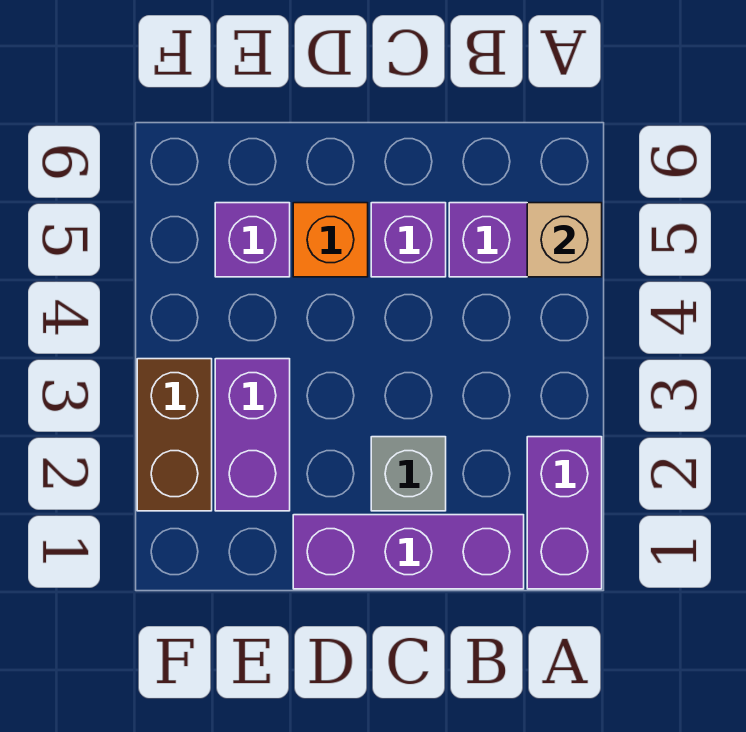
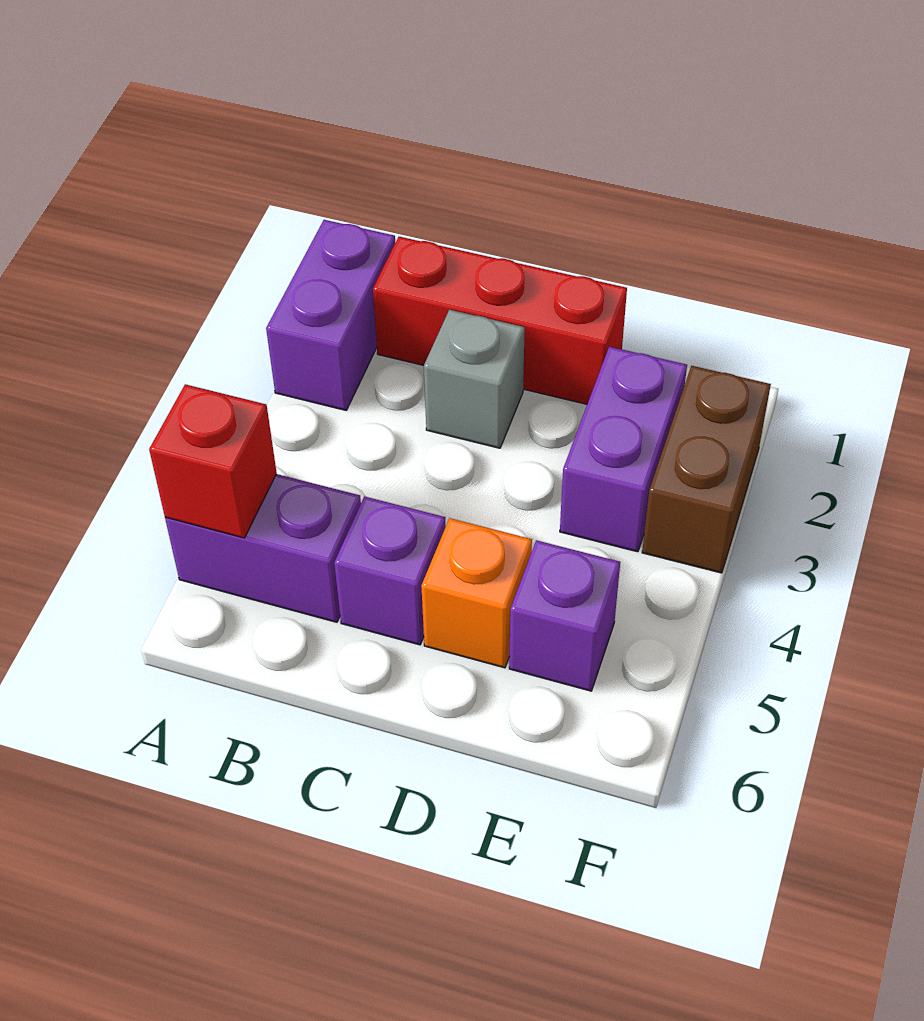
tan 1x1 brick [527,203,602,277] -> red 1x1 brick [149,384,277,538]
purple 1x3 brick [293,515,524,589] -> red 1x3 brick [373,237,627,404]

